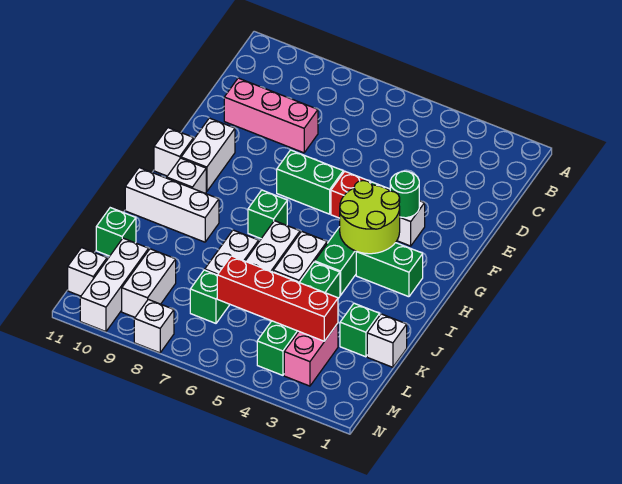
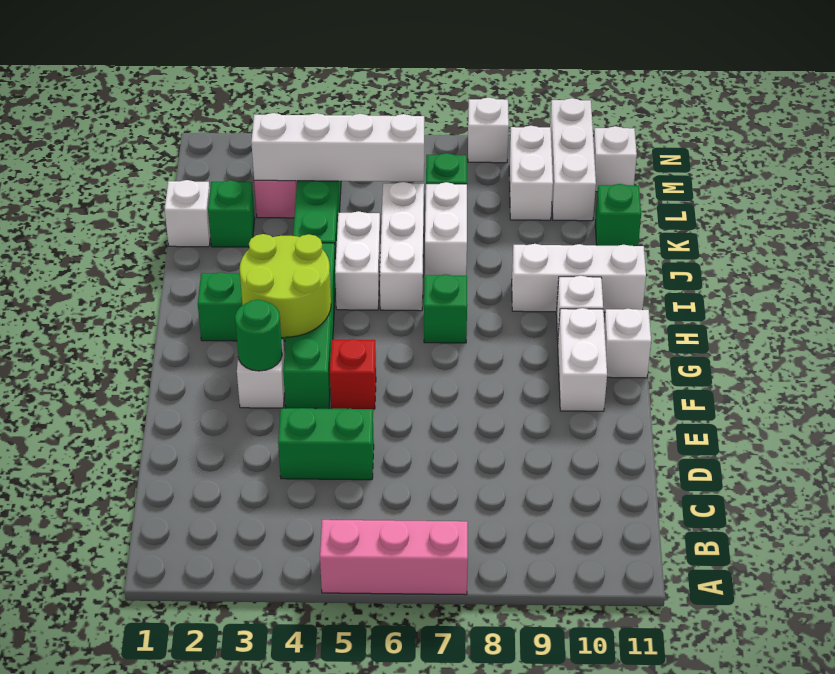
pink 1x3 brick [224,78,318,153] -> pink 1x3 brick moved to [320,520,468,595]
green 1x2 brick [277,150,343,214] -> green 1x2 brick moved to [278,408,374,480]
red 1x4 brick [217,256,338,341] -> white 1x4 brick [251,113,424,182]

